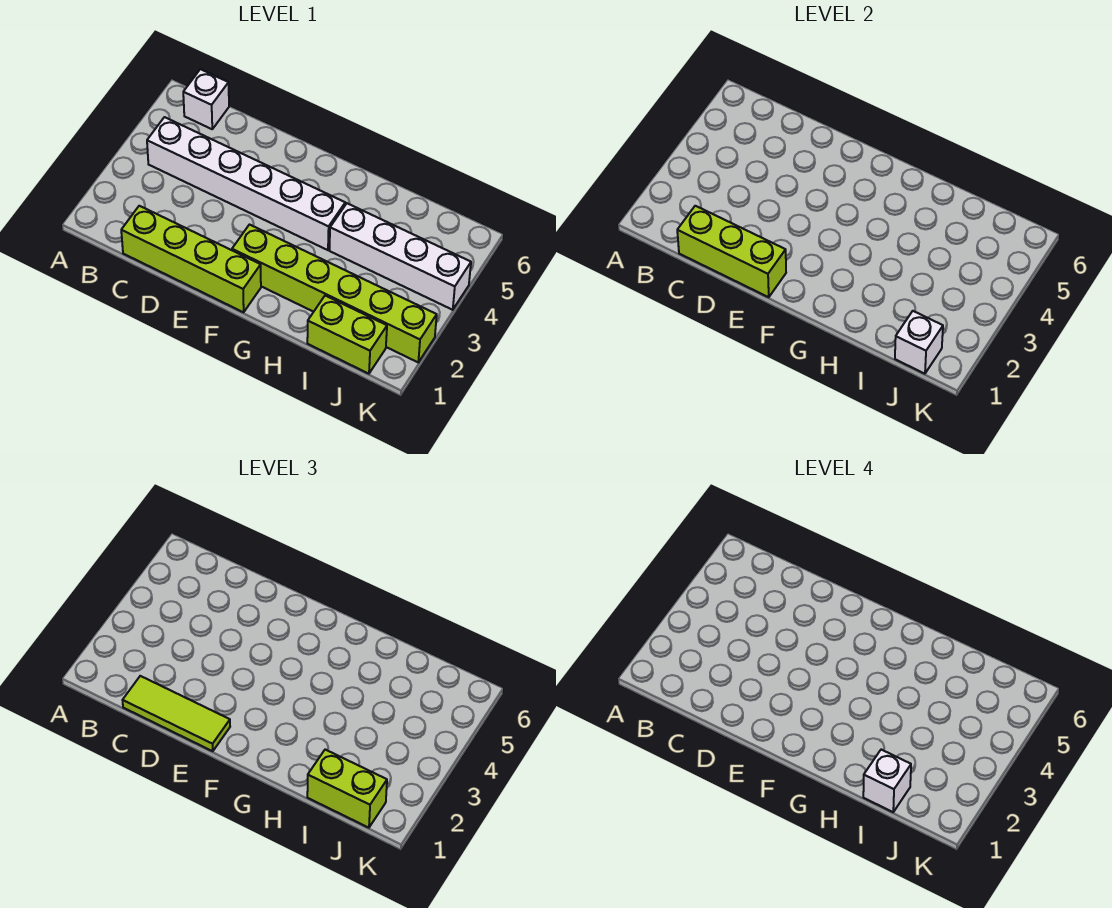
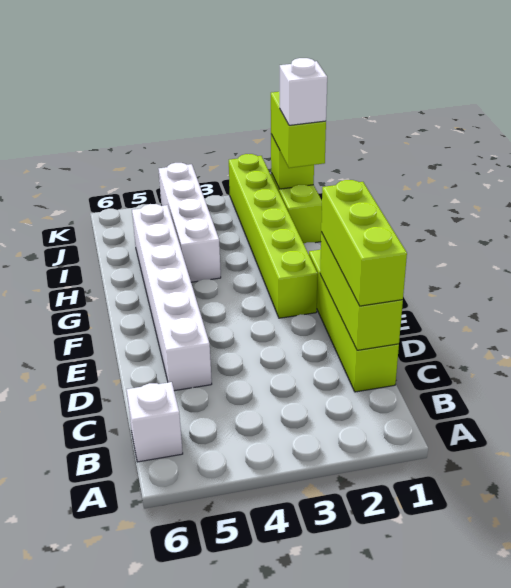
white 1x6 brick [147,117,345,250] -> white 1x6 brick moved to [132,204,212,391]
lime 1x3 tile [123,676,230,751] -> lime 1x3 brick [321,180,407,306]
white 1x1 brick [895,311,943,374] -> lime 1x1 brick [271,134,314,189]

